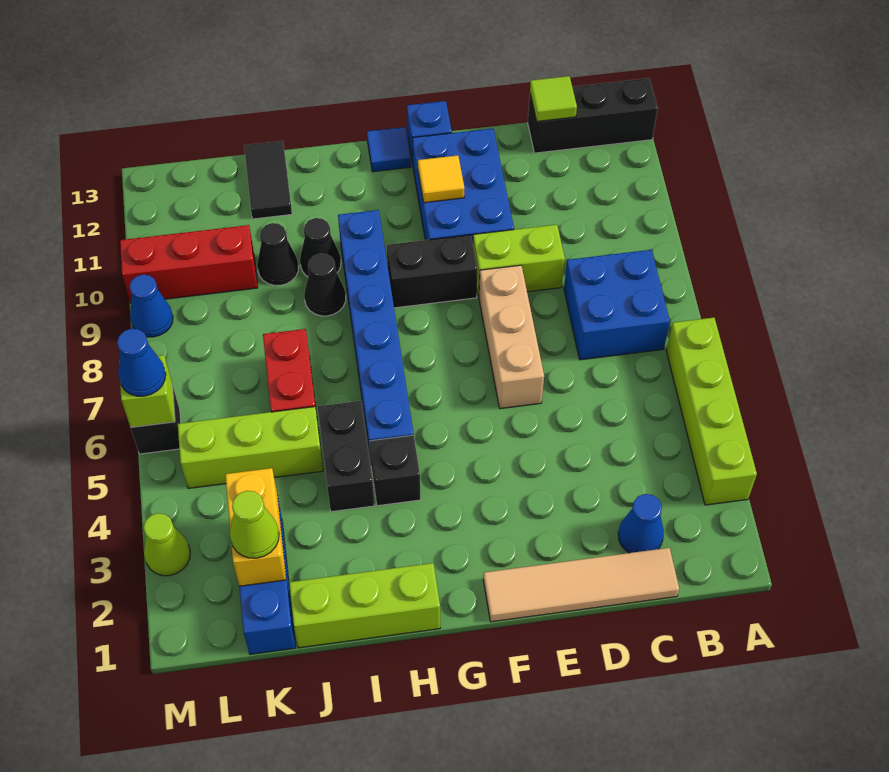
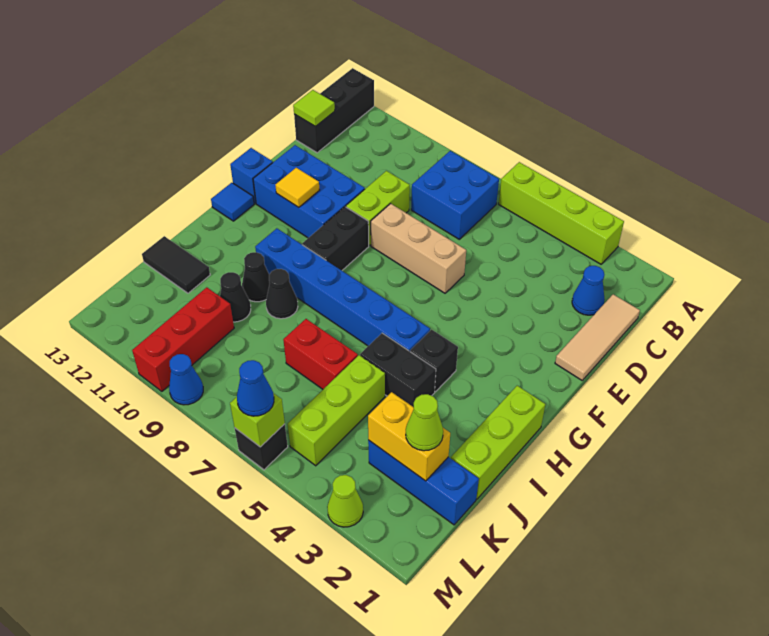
tan 1x4 tile [483,548,679,622] -> tan 1x3 tile [555,294,640,380]

